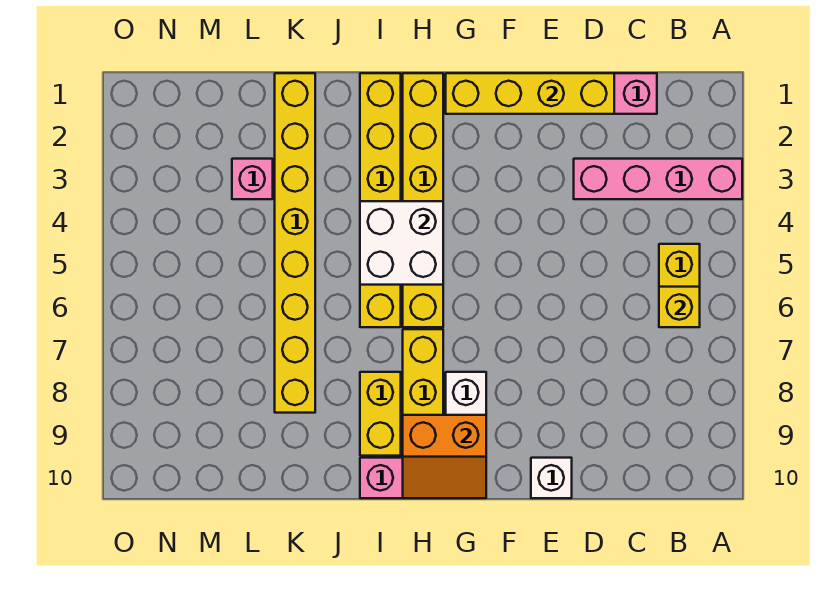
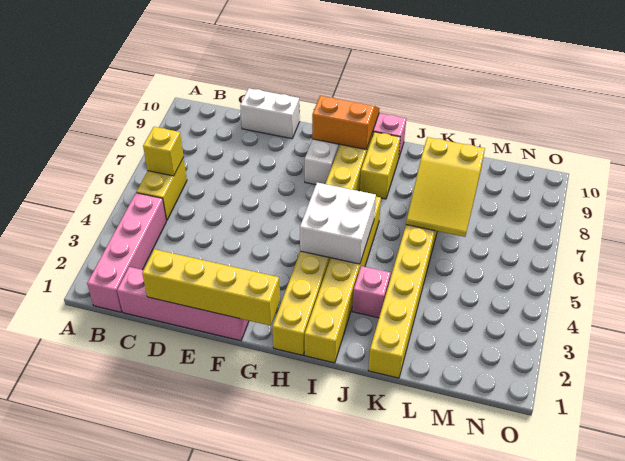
pink 1x4 brick [574,159,742,199] -> pink 1x4 brick turned to [87,193,166,312]
white 1x1 brick [531,458,572,498] -> white 1x2 brick [240,88,300,139]
none -> yellow 2x3 slope [406,137,485,237]
pink 1x1 brick [232,159,273,199] -> pink 1x1 brick moved to [352,266,391,318]

